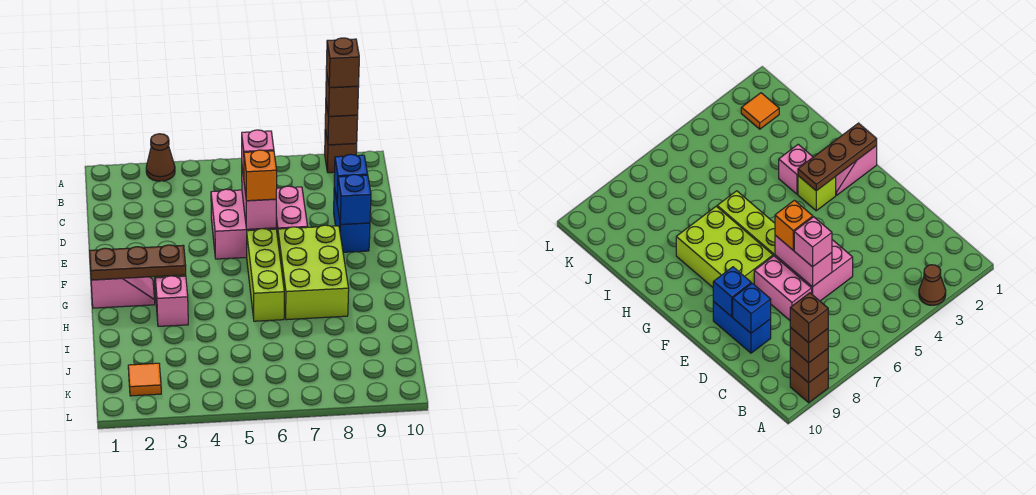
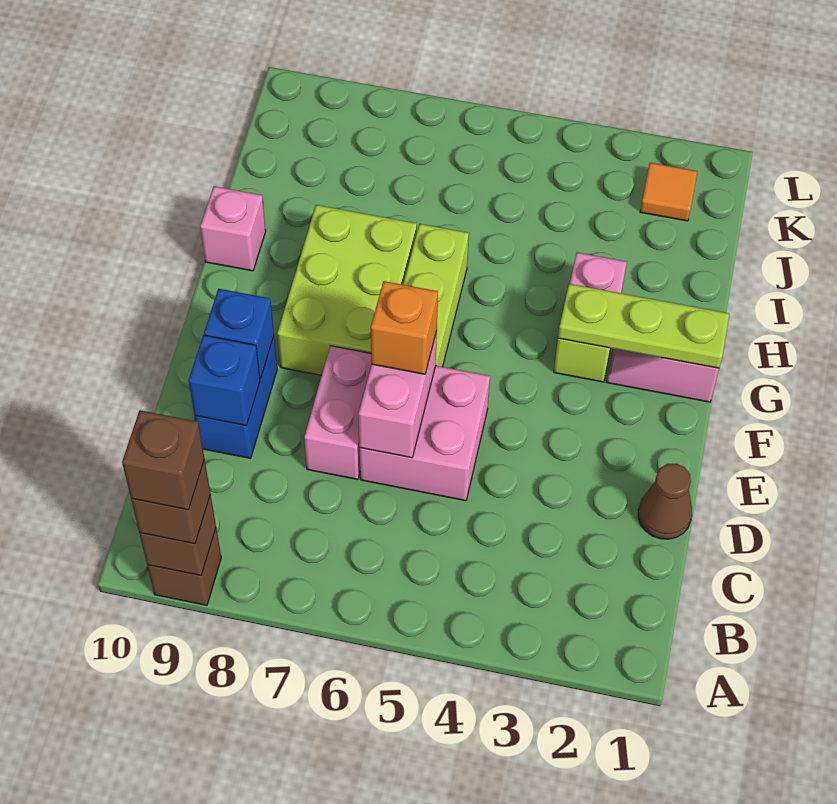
brown 1x1 cone [146,134,175,181] -> brown 1x1 cone moved to [638,464,692,539]
pink 1x1 brick [242,130,274,177] -> pink 1x1 brick moved to [200,186,266,271]
brown 1x3 plate [90,245,186,280] -> lime 1x3 plate [558,284,729,368]

